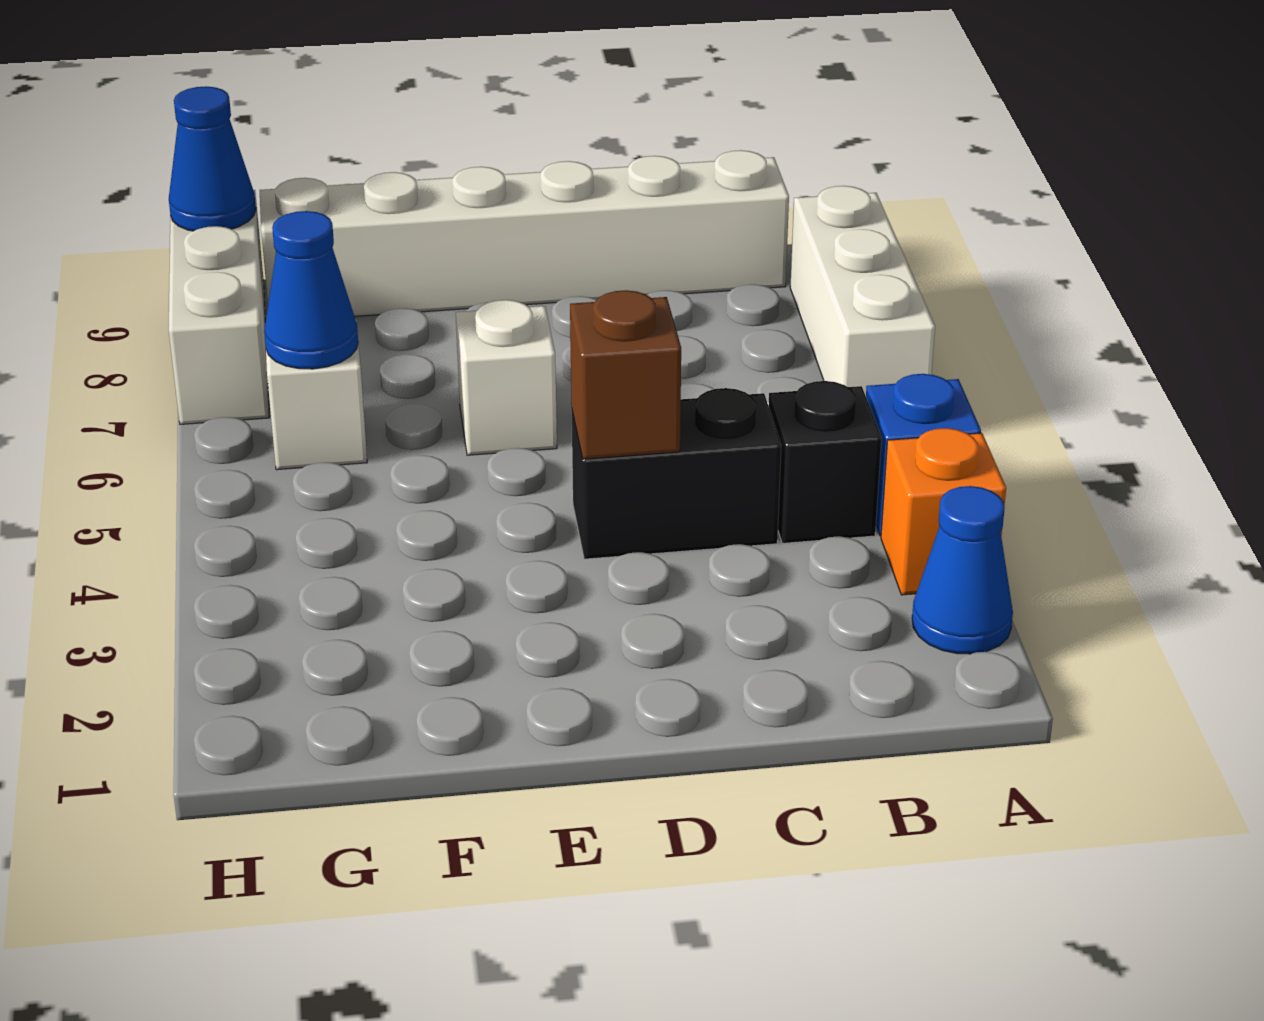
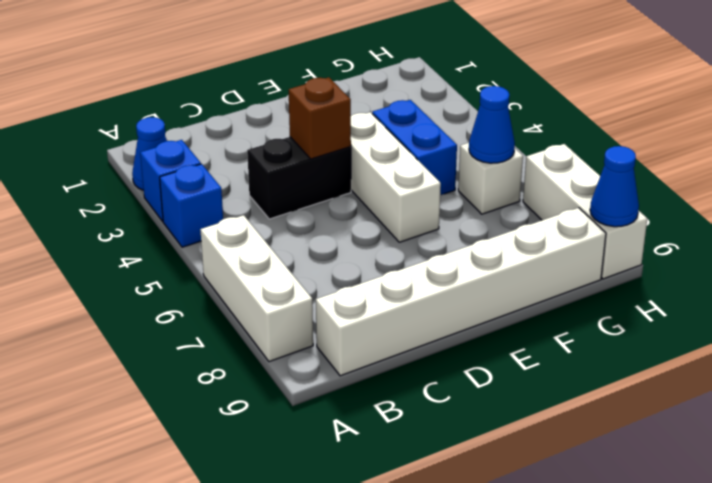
orange 1x1 brick [881,428,1006,595] -> blue 1x1 brick [140,140,201,221]
black 1x1 brick [769,381,882,543] -> none
white 1x1 brick [456,300,557,455] -> white 1x3 brick [351,112,441,242]
none -> blue 1x2 brick [372,100,457,195]

